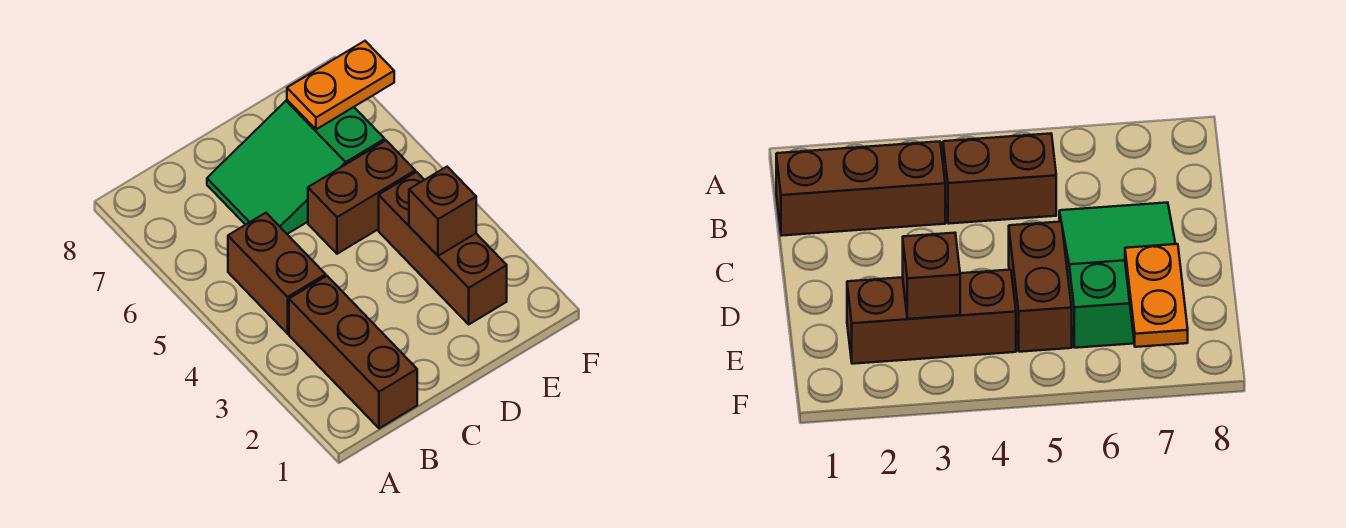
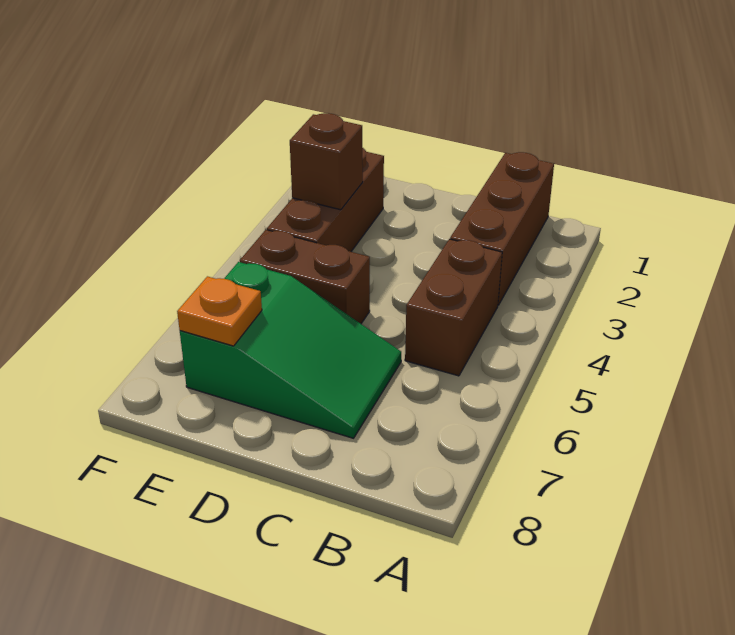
orange 1x2 plate [287,41,394,129] -> orange 1x1 plate [177,276,262,346]

